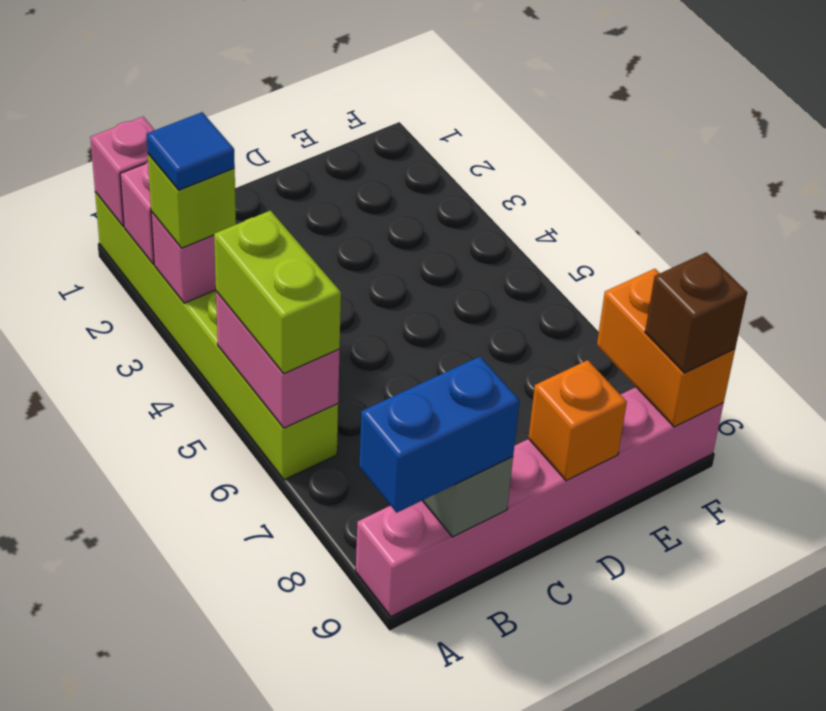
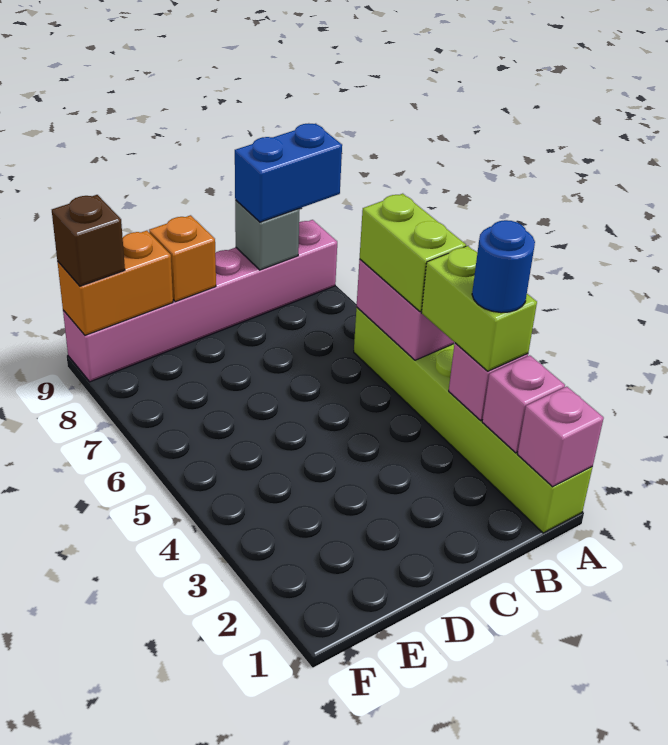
lime 1x1 brick [148,154,236,248] -> lime 1x2 brick [421,246,537,371]
blue 1x1 tile [146,112,235,190] -> blue 1x1 round brick [472,220,535,313]
orange 1x2 brick [597,269,735,427] -> orange 1x2 brick turned to [57,231,173,335]

